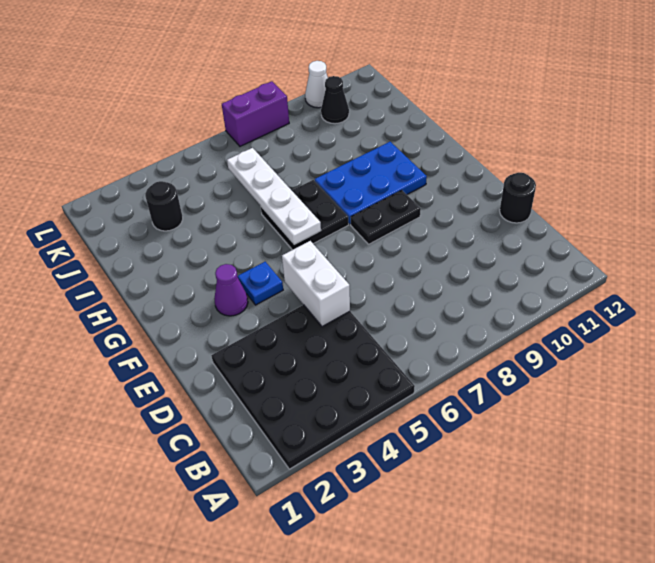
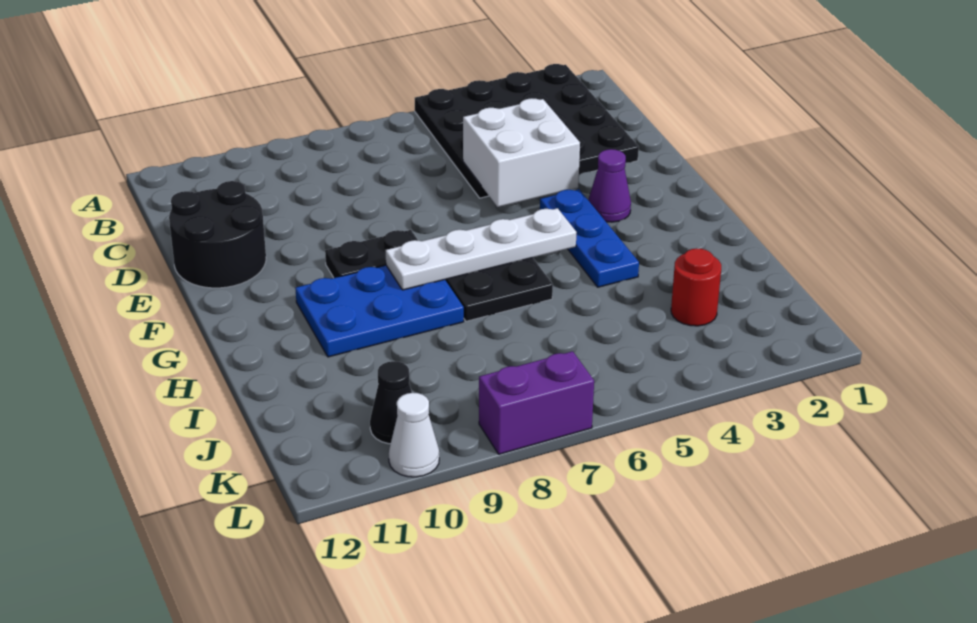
white 1x2 brick [282,241,350,327] -> white 2x2 brick [463,98,580,207]
black 1x1 round brick [500,173,536,223] -> black 2x2 round brick [169,181,266,288]
blue 1x1 plate [238,262,283,305] -> blue 1x3 plate [540,189,639,287]
white 1x4 plate [227,148,321,244] -> white 1x4 plate turned to [386,208,577,290]
black 1x1 round brick [145,181,183,231] -> red 1x1 round brick [671,248,721,326]

